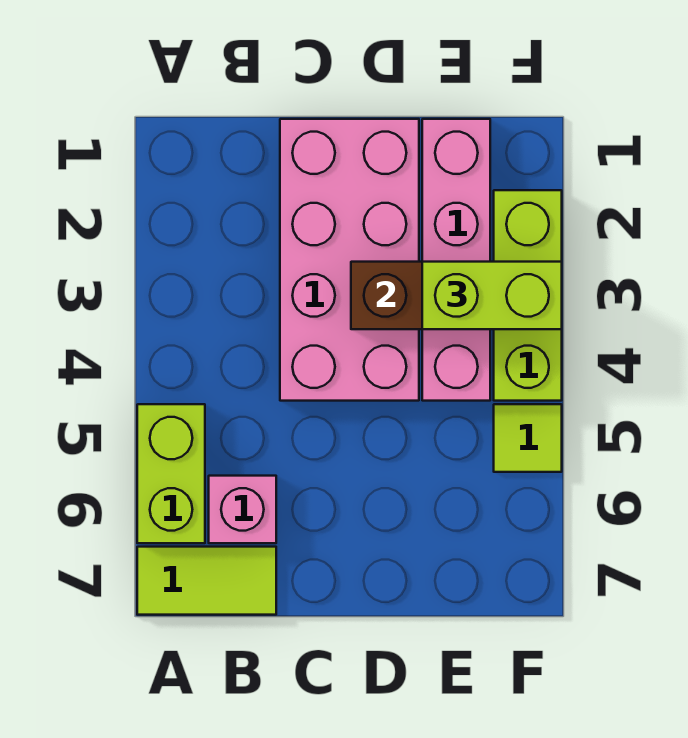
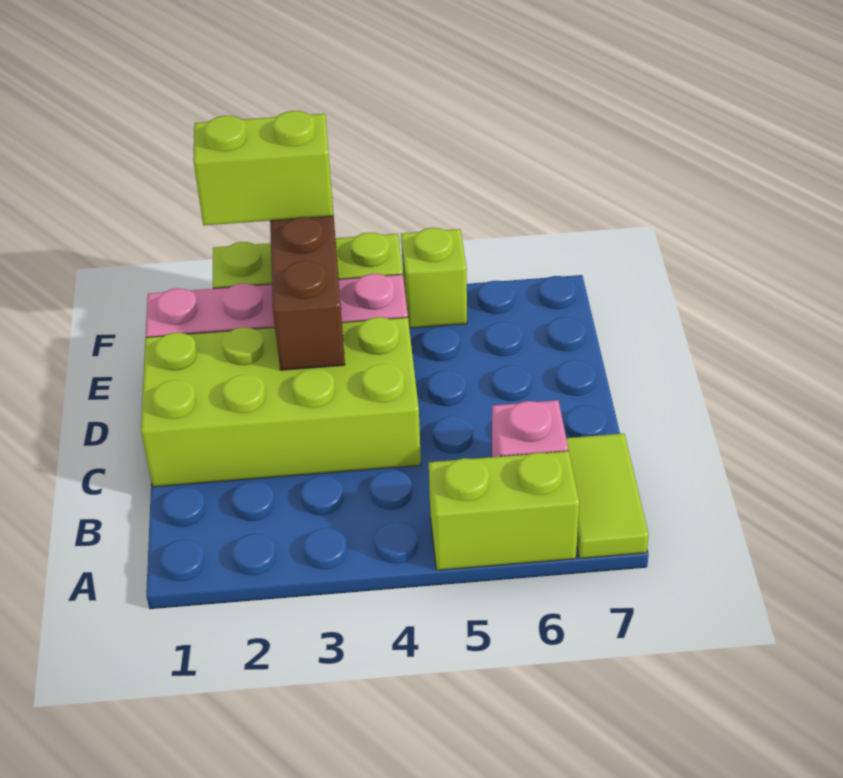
pink 2x4 brick [280,119,419,401] -> lime 2x4 brick [141,317,421,487]
lime 1x2 brick [422,262,562,329] -> lime 1x2 brick turned to [193,111,333,226]
lime 1x1 tile [494,404,562,472] -> lime 1x1 brick [401,228,467,328]

